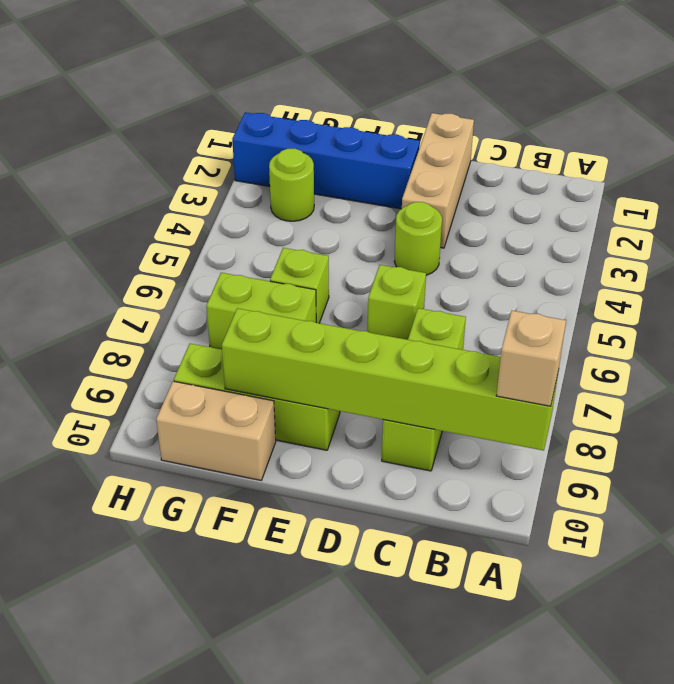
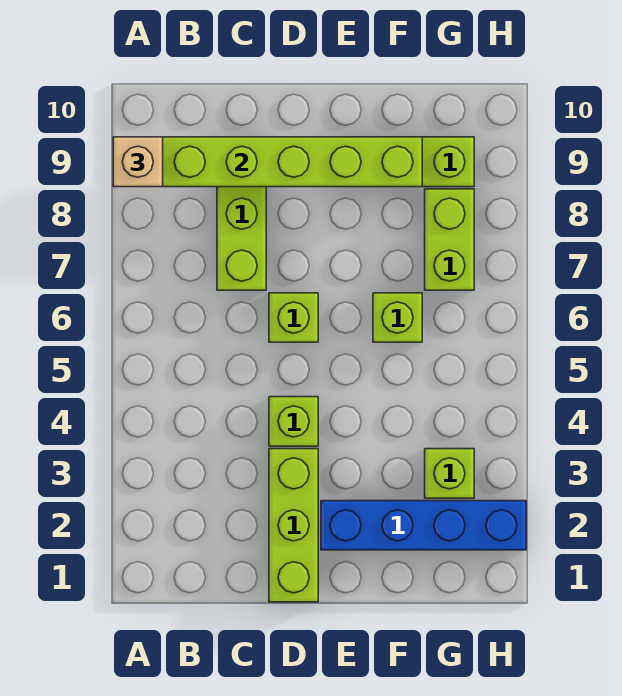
tan 1x3 brick [402,113,474,248] -> lime 1x3 brick [269,449,318,602]
lime 1x1 round brick [394,202,442,275] -> lime 1x1 brick [269,397,318,446]
lime 1x2 brick [206,273,316,349] -> lime 1x2 brick turned to [425,189,474,290]
tan 1x2 brick [156,381,276,480] -> none
lime 1x1 round brick [269,149,314,221] -> lime 1x1 brick [425,449,474,498]

